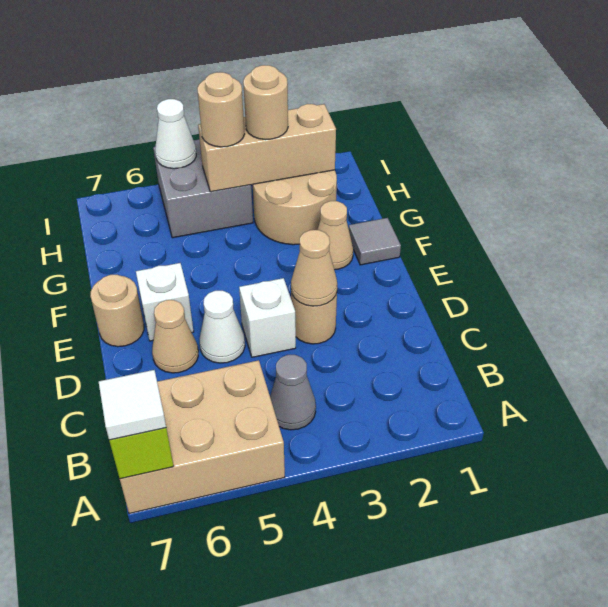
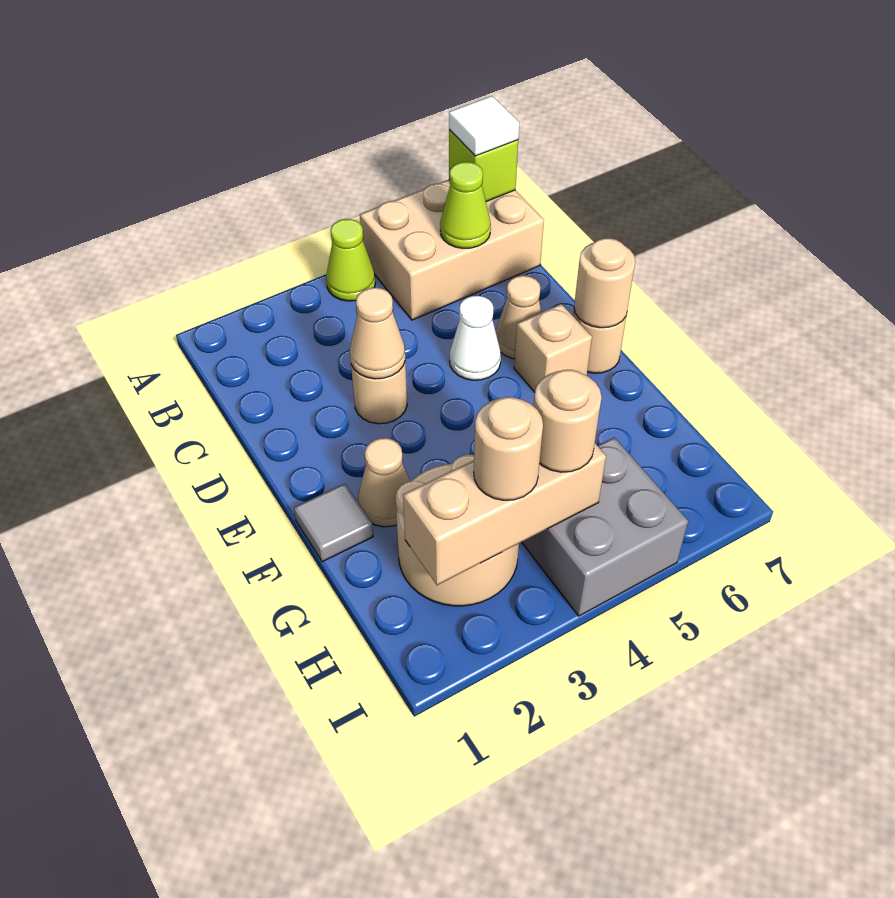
none -> lime 1x1 cone [326,219,375,301]
grey 1x1 cone [270,355,316,430] -> none
none -> lime 1x1 cone [440,162,491,248]
white 1x1 brick [239,278,296,357] -> none
white 1x1 brick [136,263,194,341] -> tan 1x1 brick [514,304,592,392]
none -> tan 1x1 round brick [574,238,635,328]
white 1x1 cone [155,99,196,169] -> none

